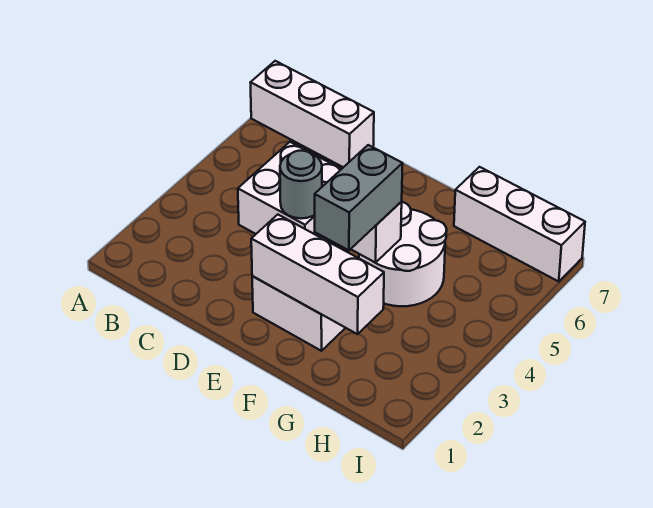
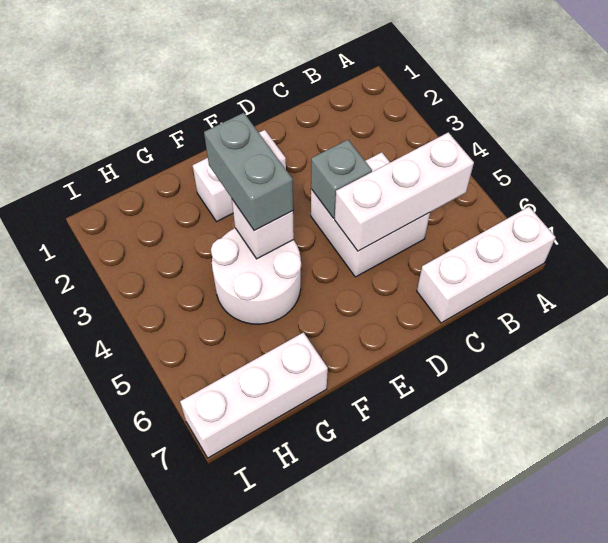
grey 1x1 round brick [280,151,322,219] -> grey 1x1 brick [311,140,372,218]
white 1x3 brick [251,215,384,334] -> white 1x3 brick moved to [335,132,474,251]

